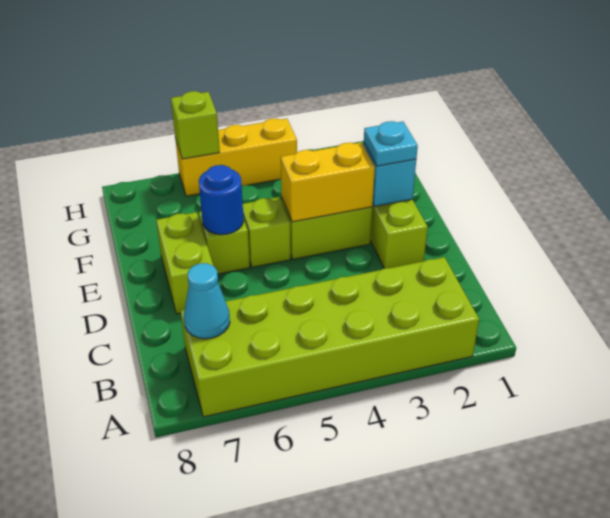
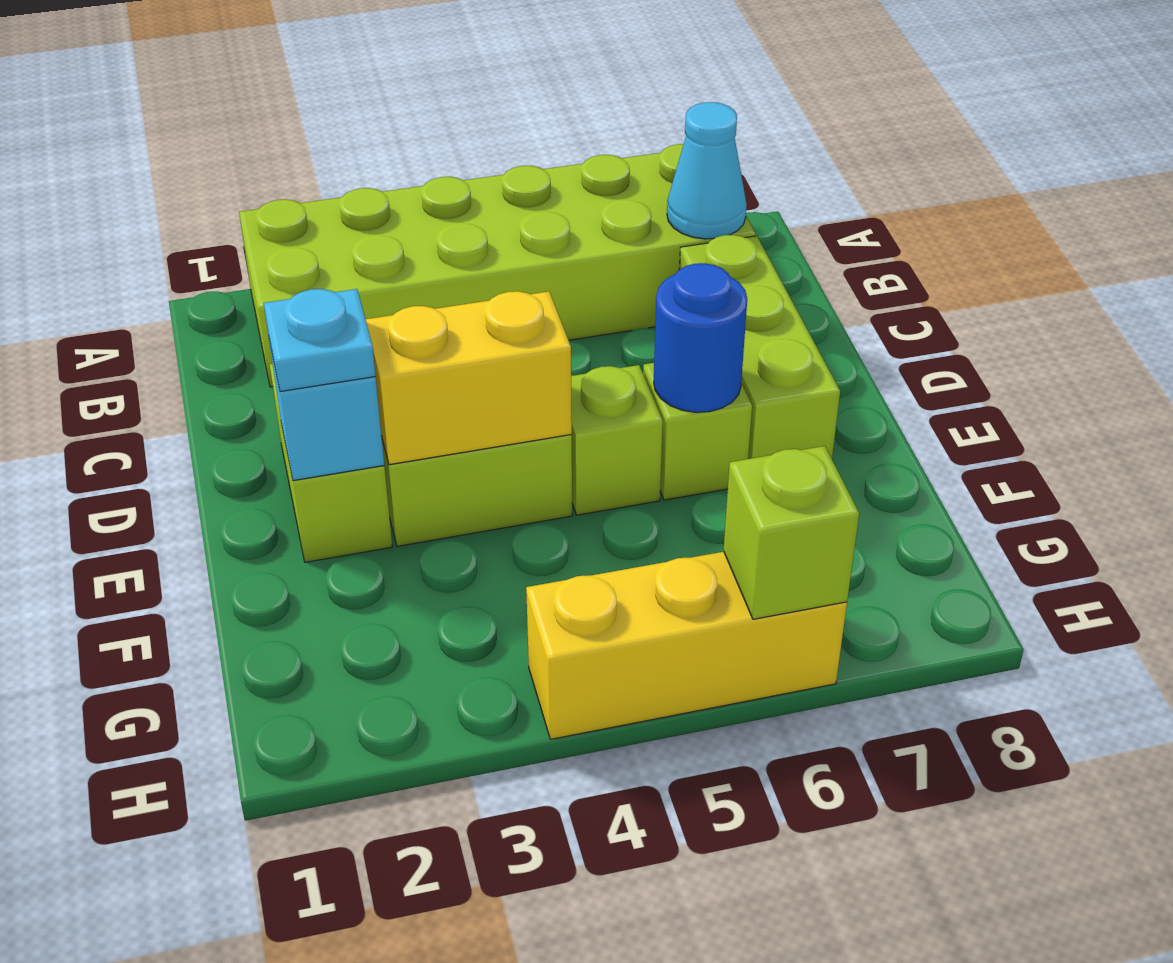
lime 1x2 brick [156,212,213,314] -> lime 1x3 brick [679,235,840,459]

